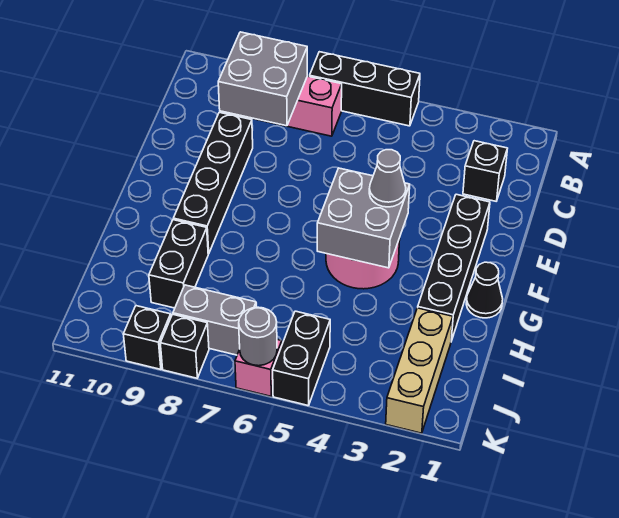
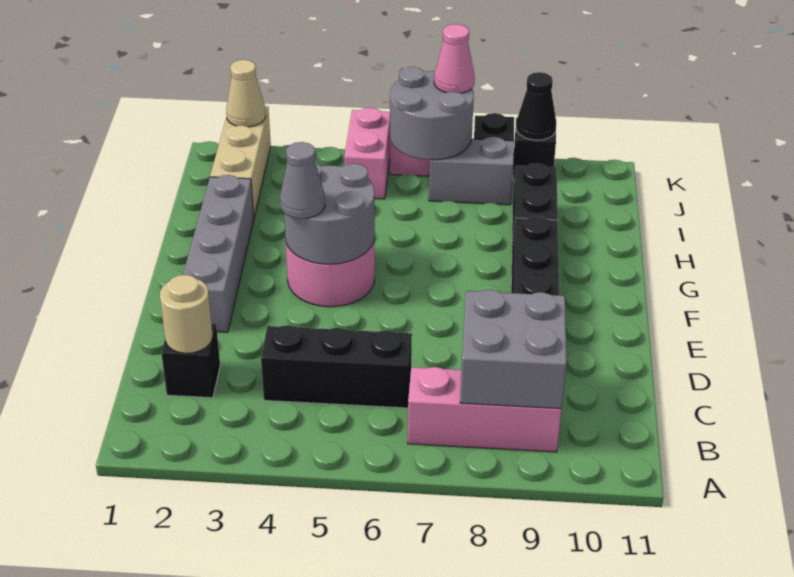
black 1x3 brick [310,52,420,126] -> black 1x3 brick moved to [261,325,412,408]
none -> tan 1x1 round brick [160,275,212,353]
black 1x4 brick [418,194,490,341] -> grey 1x4 brick [183,175,254,332]
grey 2x2 brick [317,168,410,268] -> grey 2x2 round brick [284,163,375,264]
black 1x1 cone [466,262,503,318] -> black 1x1 cone moved to [516,72,556,140]
black 1x2 brick [273,311,330,406] -> pink 1x2 brick [344,108,390,199]
none -> tan 1x1 cone [226,60,266,127]
grey 1x1 round brick [239,307,277,366] -> grey 2x2 round brick [390,67,474,160]
none -> pink 1x1 cone [434,24,475,93]

